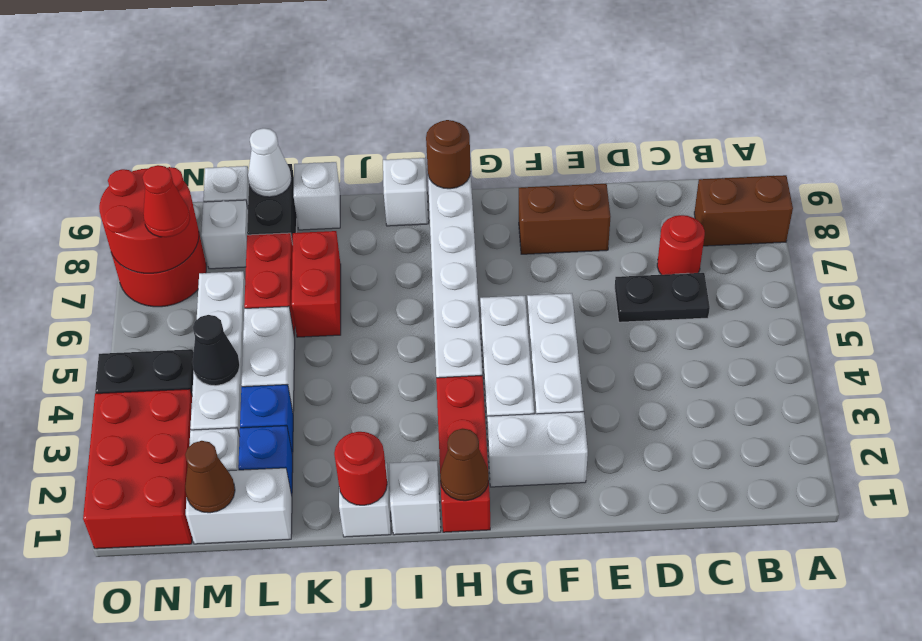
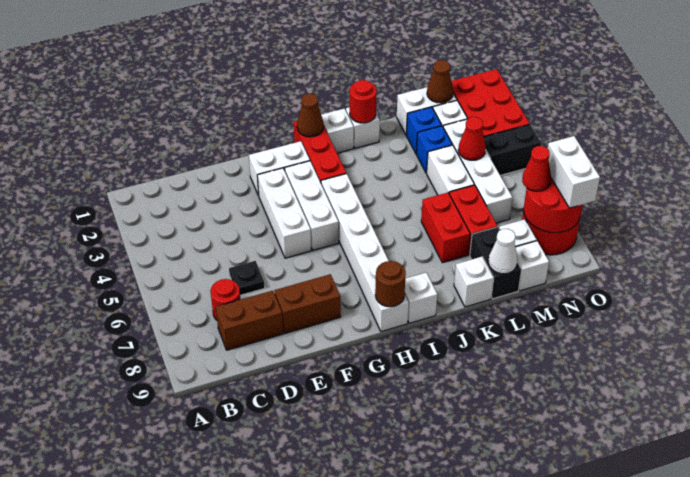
brown 1x2 brick [694,175,793,246] -> brown 1x2 brick moved to [216,291,283,350]
black 1x2 plate [615,273,710,322] -> black 1x1 plate [229,261,265,295]
black 1x1 cone [192,315,240,386] -> red 1x1 cone [458,117,486,160]
none -> white 1x2 brick [548,136,600,208]

